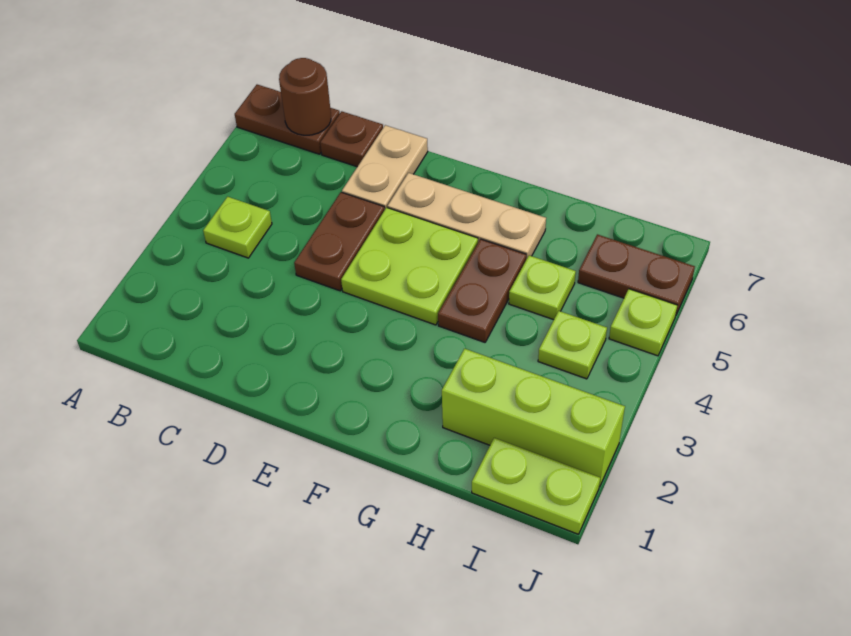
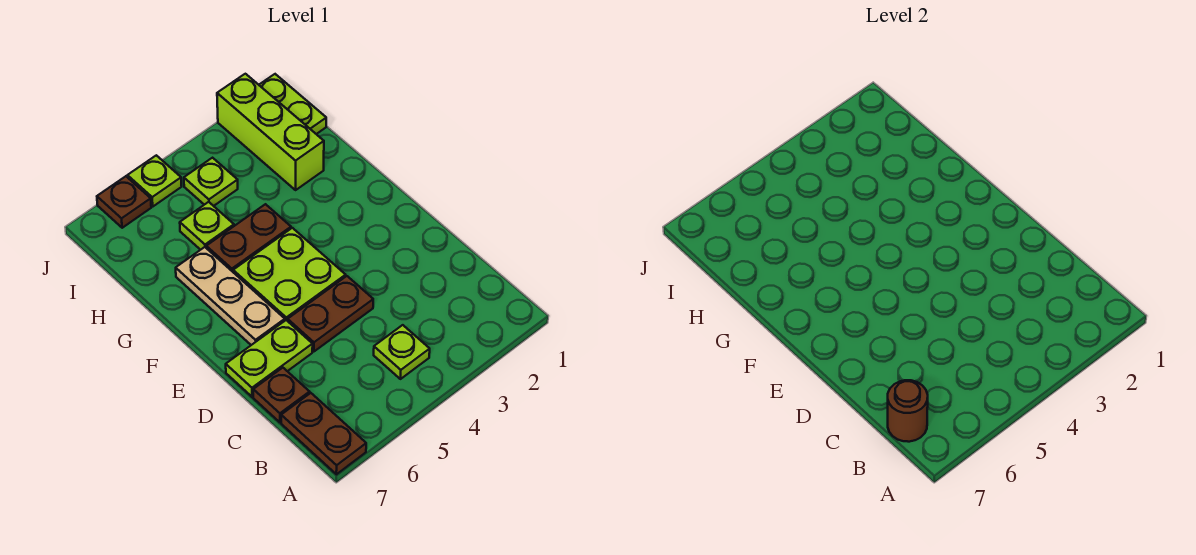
tan 1x2 plate [342,125,428,210] -> lime 1x2 plate [226,320,313,397]
brown 1x2 plate [578,234,695,314] -> brown 1x1 plate [97,176,151,228]

